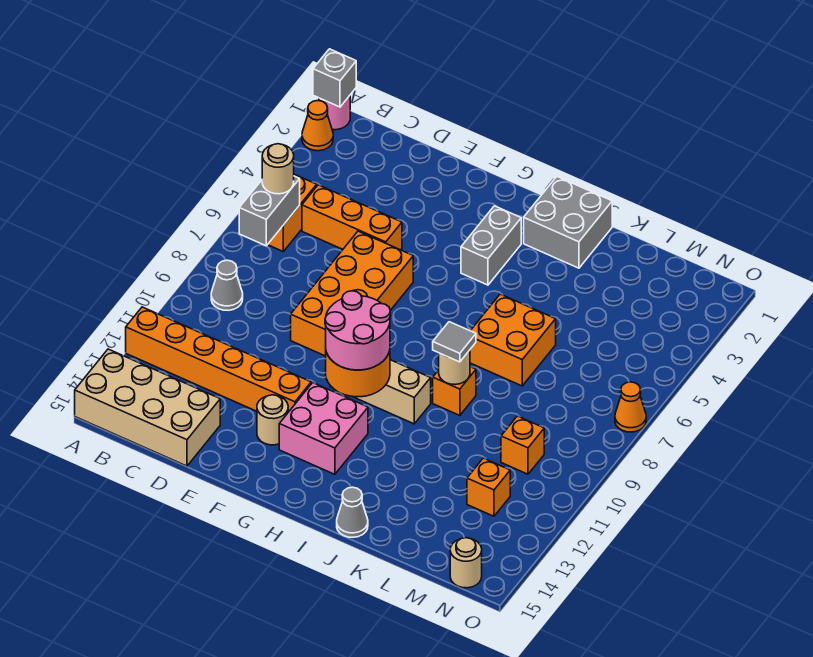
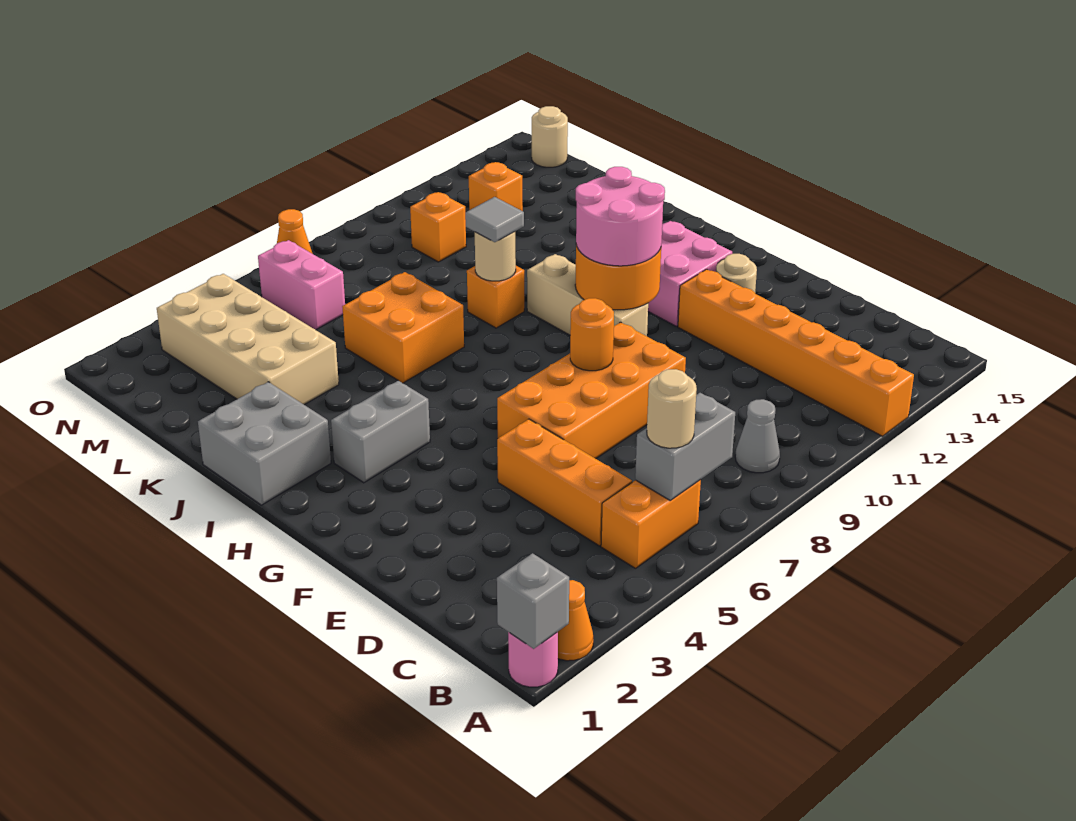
tan 2x4 brick [75,349,220,466] -> tan 2x4 brick moved to [157,274,339,405]
none -> orange 1x1 round brick [570,298,614,371]
grey 1x1 cone [337,487,368,537] -> none
none -> pink 1x2 brick [258,240,345,330]

